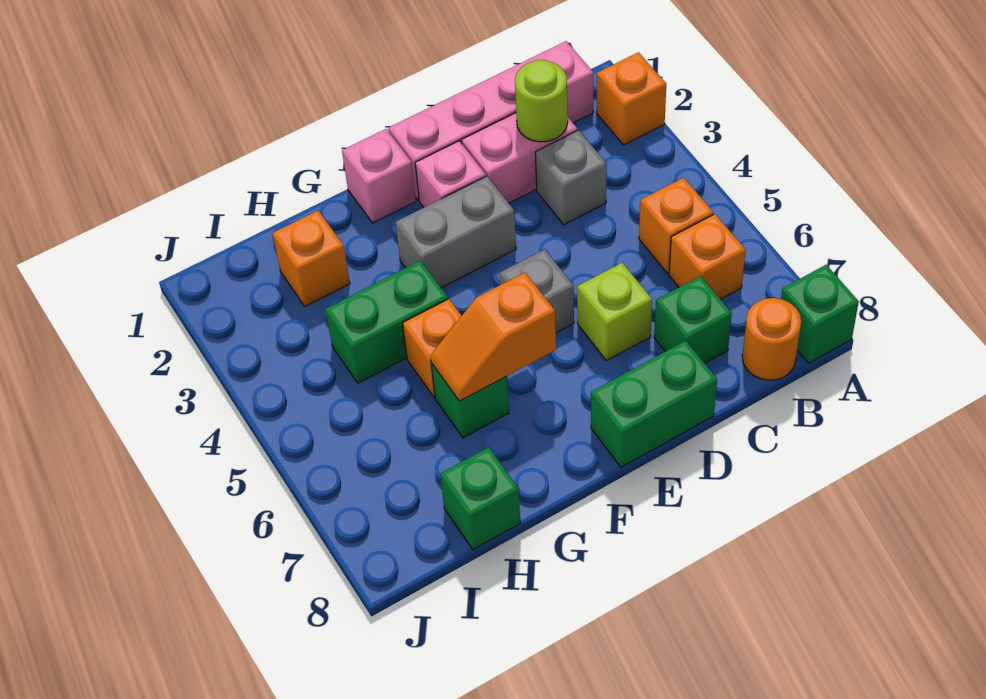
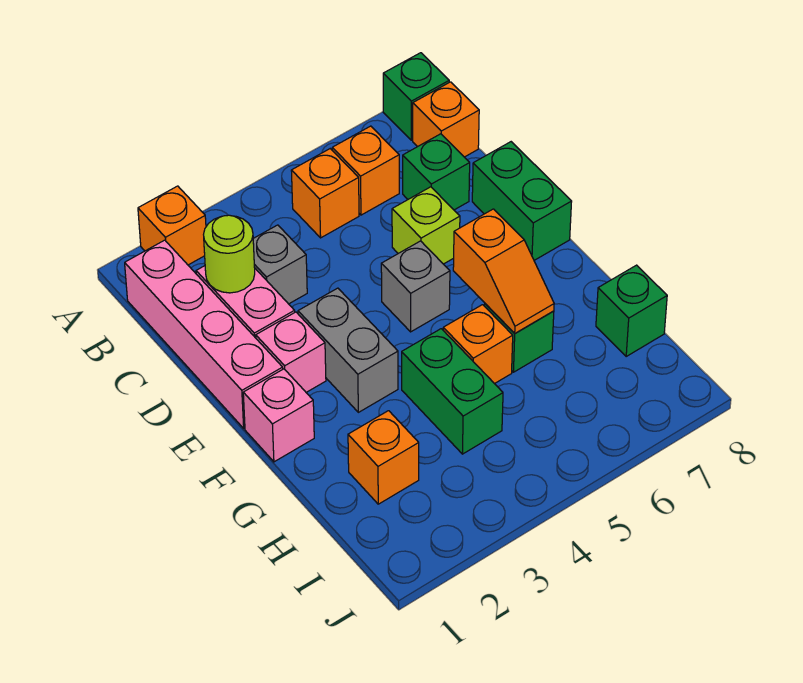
orange 1x1 round brick [742,298,801,380] -> orange 1x1 brick [413,82,479,157]

